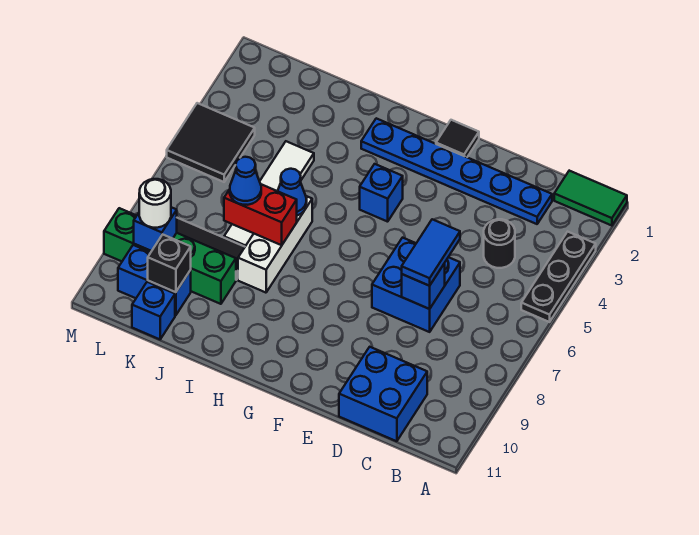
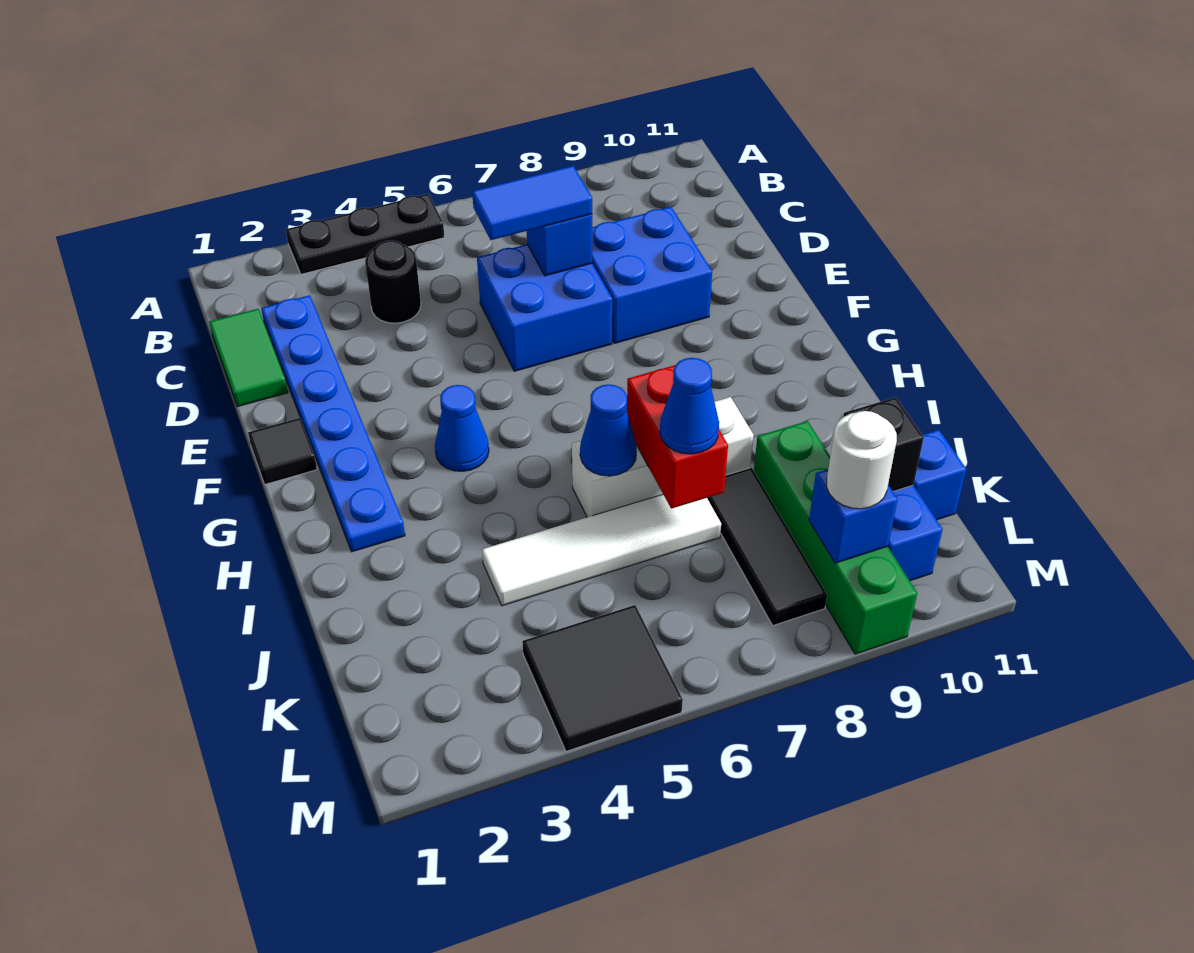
green 1x2 tile [554,171,627,226] -> green 1x2 tile moved to [209,309,288,407]
blue 2x2 brick [339,347,427,441] -> blue 2x2 brick moved to [592,207,712,343]
blue 1x1 brick [360,164,403,222] -> blue 1x1 cone [435,385,489,471]

